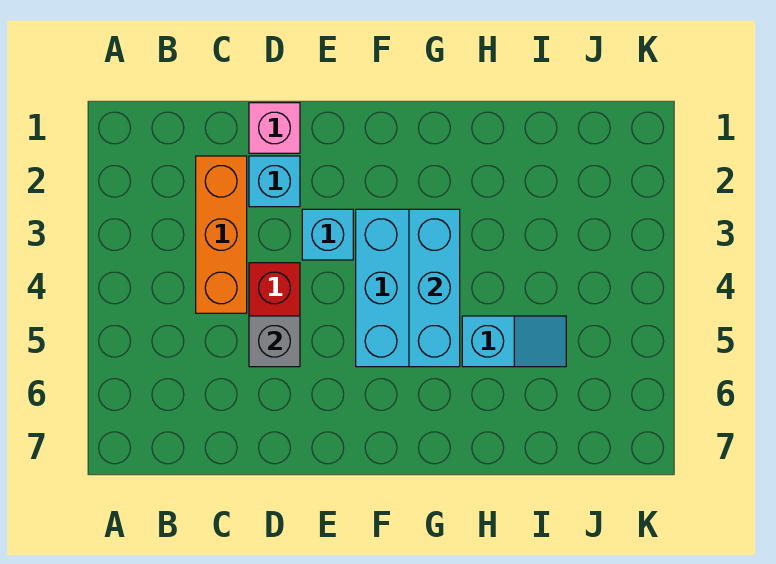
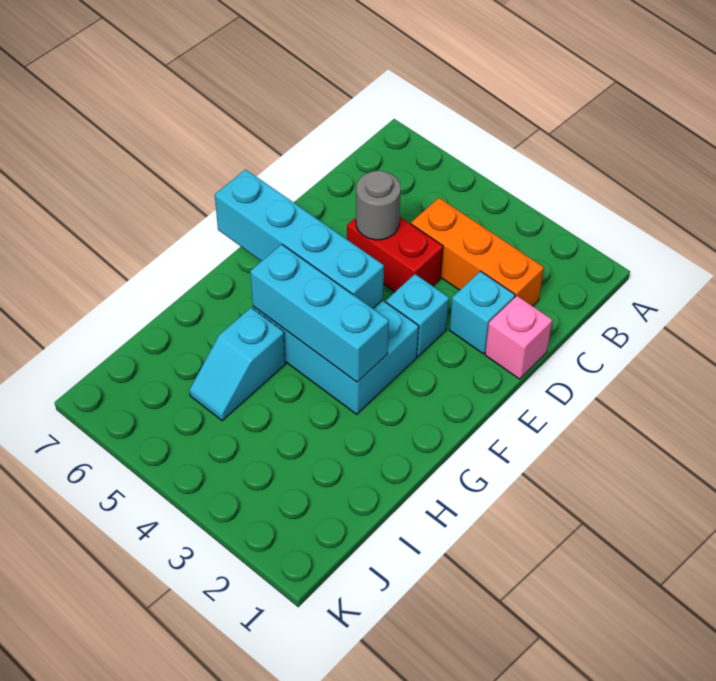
grey 1x1 brick [249,316,300,367] -> grey 1x1 round brick [356,171,401,240]
none -> cyan 1x4 brick [215,169,384,308]

